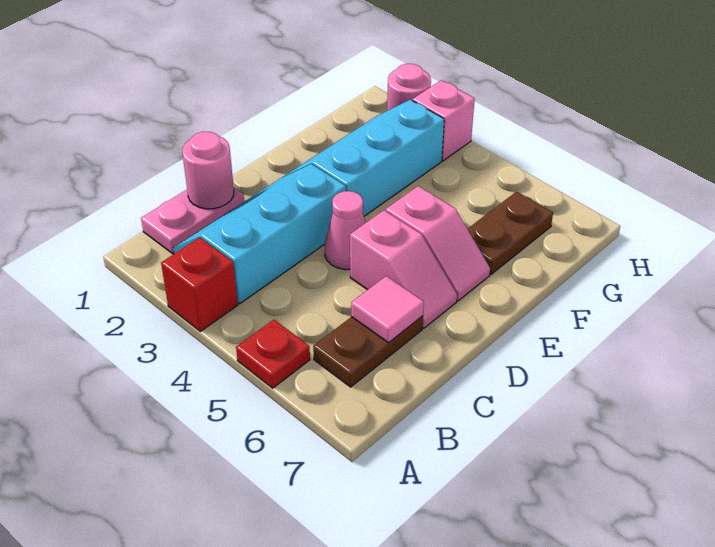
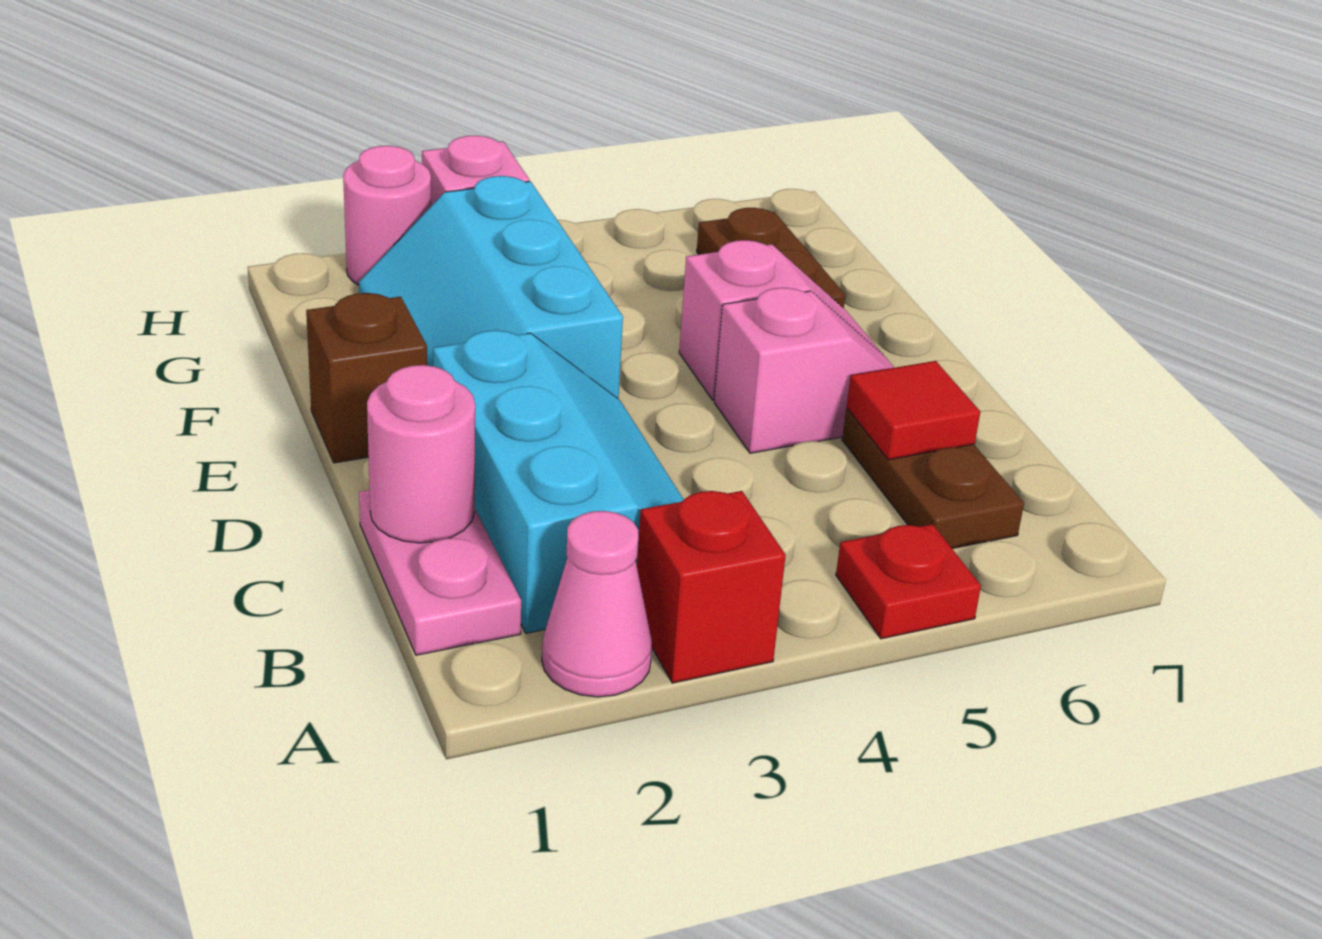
cyan 2x3 slope [174,164,346,304] -> cyan 2x3 slope turned to [433,330,684,633]
pink 1x1 tile [351,276,424,343] -> red 1x1 tile [846,361,980,460]
pink 1x1 cone [325,191,366,270] -> pink 1x1 cone moved to [542,511,652,697]
none -> brown 1x1 brick [306,293,427,463]

